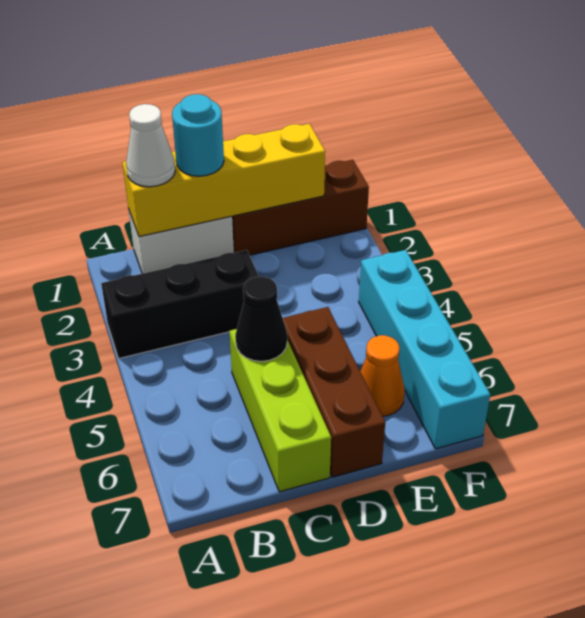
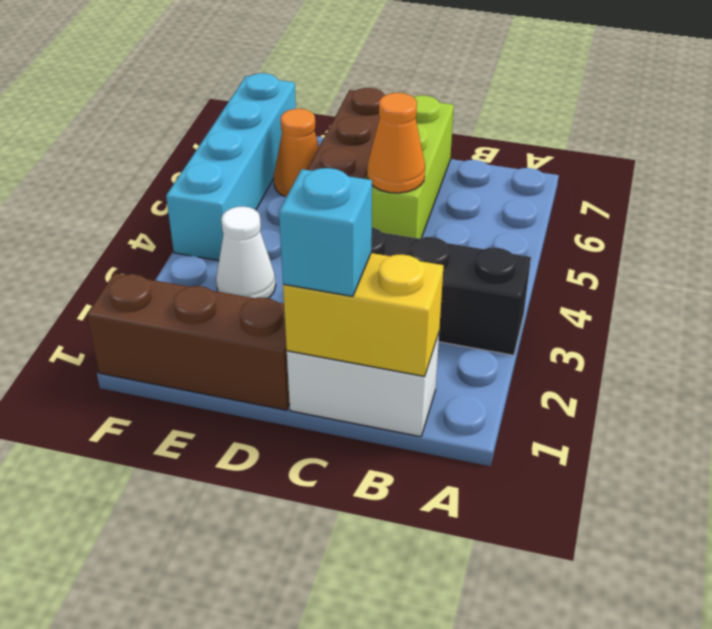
yellow 1x4 brick [122,124,325,237] -> yellow 1x2 brick [283,253,444,376]
white 1x1 cone [126,104,175,187] -> white 1x1 cone moved to [216,206,276,298]
cyan 1x1 round brick [172,94,224,176] -> cyan 1x1 brick [279,168,372,296]
black 1x1 cone [235,277,287,361] -> orange 1x1 cone [367,93,425,193]

